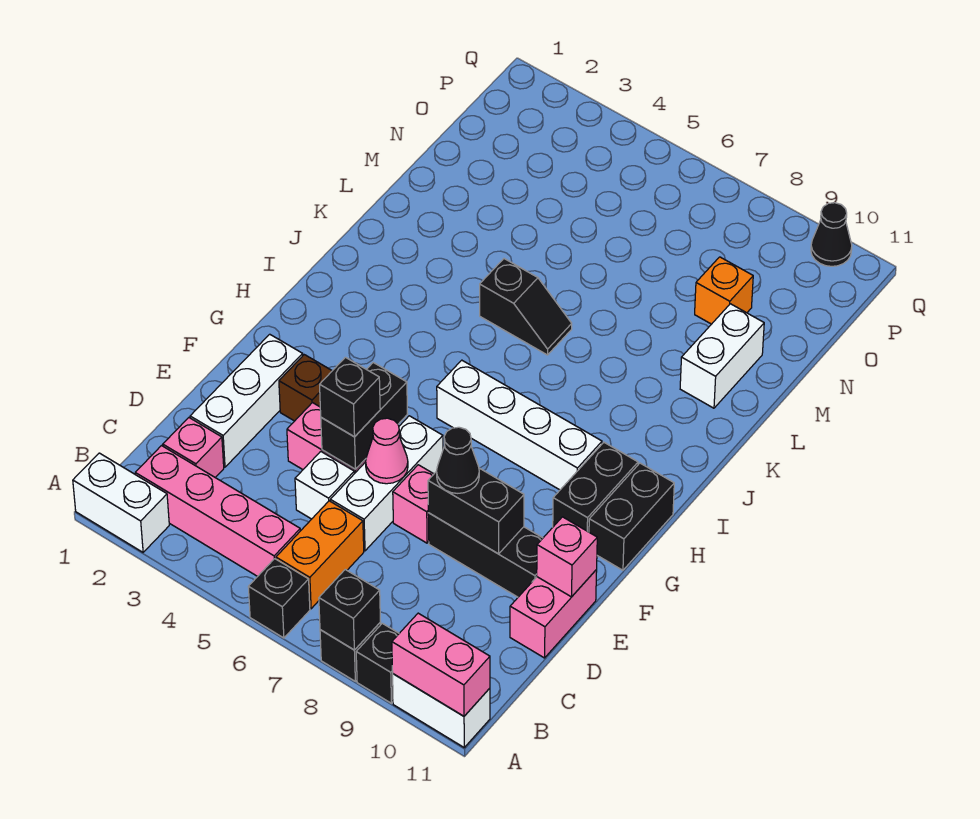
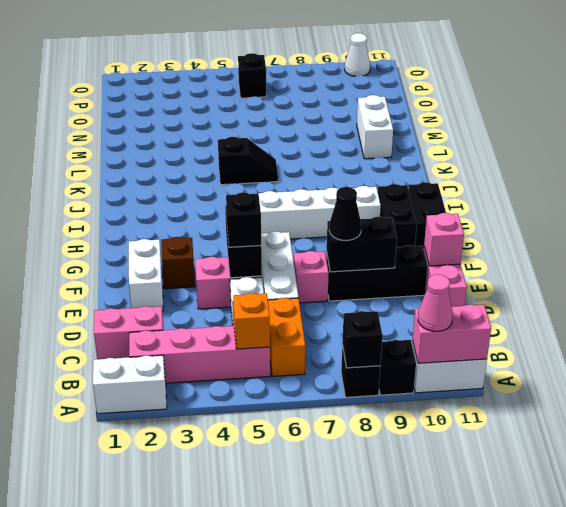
black 1x1 brick [248,559,310,638] -> black 1x1 brick moved to [238,53,266,98]
pink 1x1 brick [163,418,224,477] -> pink 1x2 brick [94,306,164,359]
white 1x3 brick [190,334,303,467] -> white 1x2 brick [129,239,163,311]
pink 1x1 cone [366,418,408,484] -> pink 1x1 cone moved to [418,274,453,331]
orange 1x1 brick [695,257,753,324] -> orange 1x1 brick moved to [233,293,270,349]
black 1x1 cone [811,203,852,266] -> white 1x1 cone [345,33,370,77]

